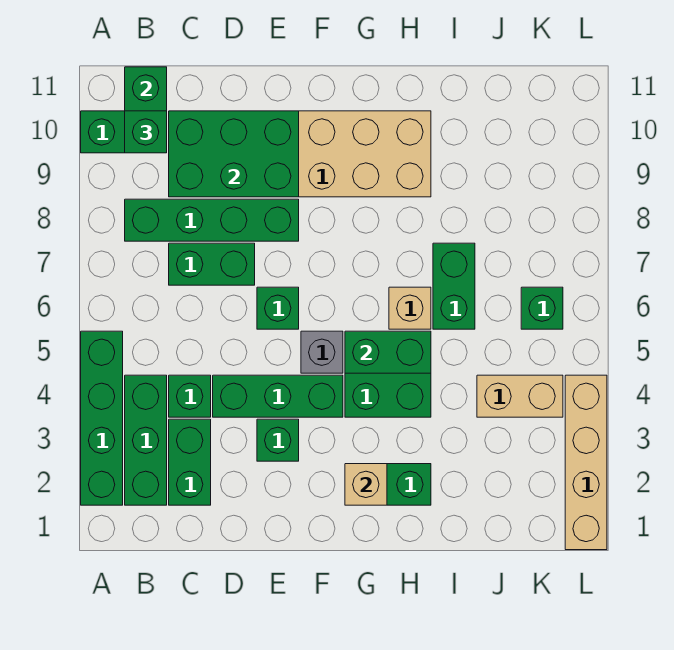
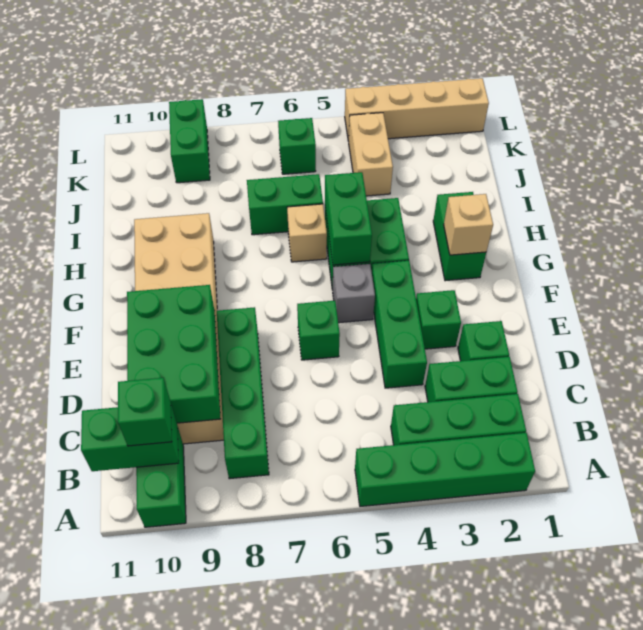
green 1x1 brick [169,375,211,417] -> green 1x1 brick moved to [458,321,509,361]
green 1x2 brick [169,243,255,285] -> green 1x2 brick moved to [169,99,210,183]

